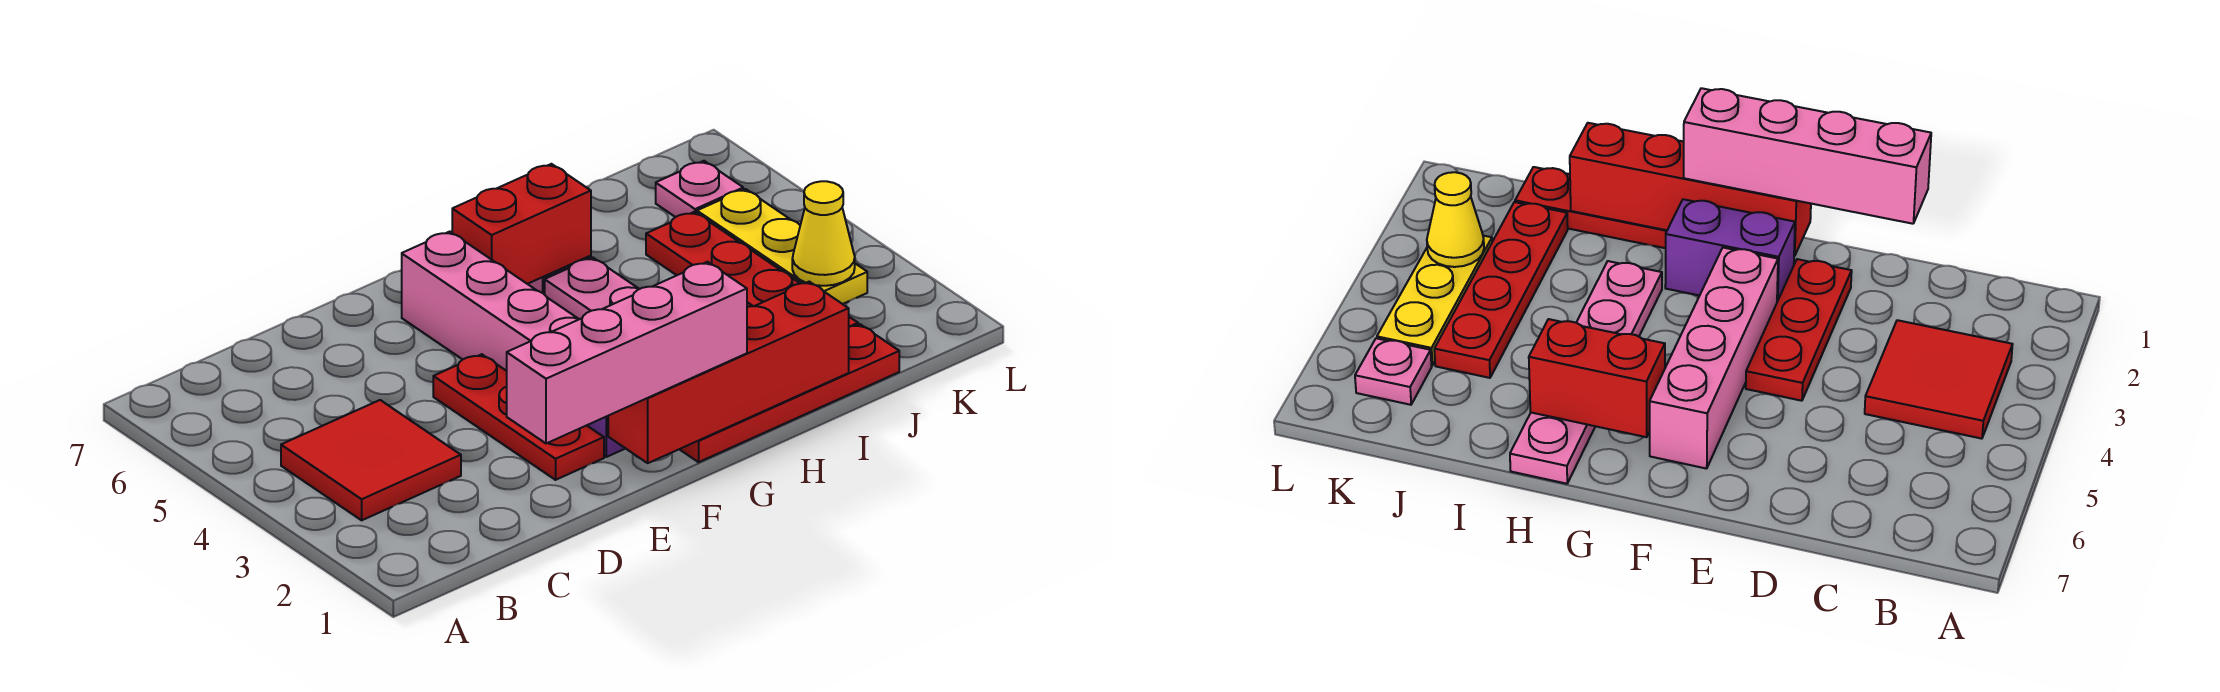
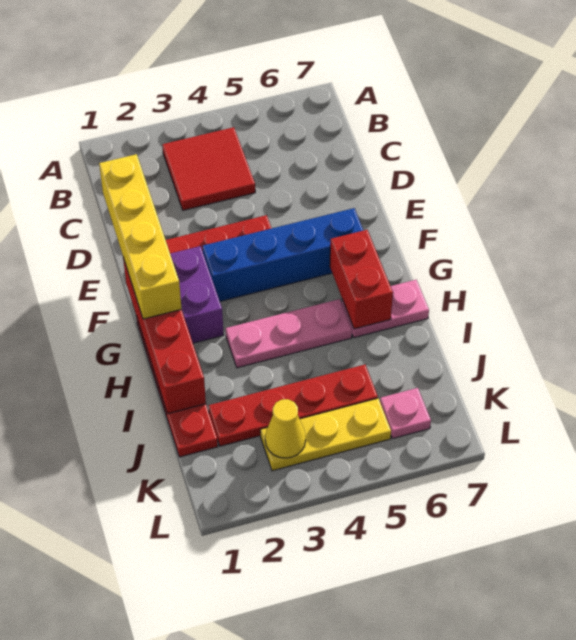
pink 1x4 brick [507,262,747,443] -> yellow 1x4 brick [99,154,182,319]
pink 1x4 brick [401,232,579,371] -> blue 1x4 brick [203,208,363,301]

